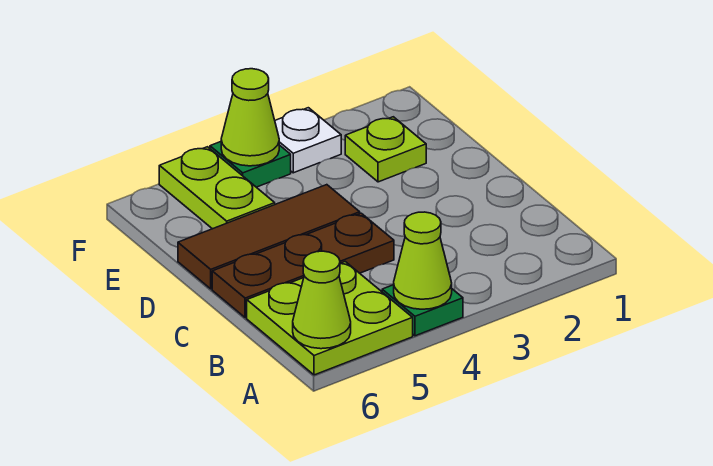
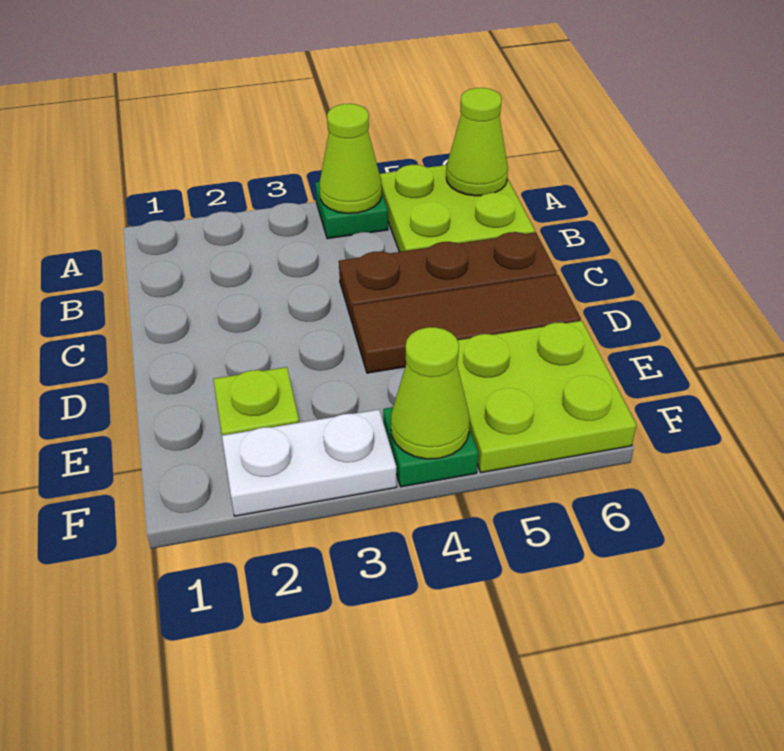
lime 1x2 plate [159,147,275,229] -> lime 2x2 plate [457,321,636,473]
white 1x1 plate [275,108,341,173] -> white 1x2 plate [222,410,397,516]

